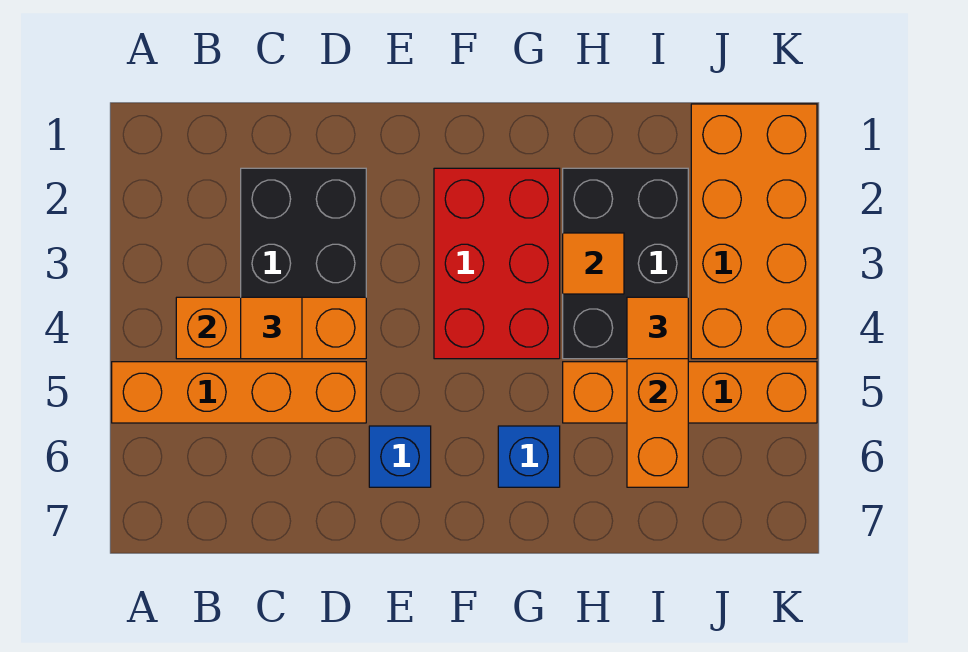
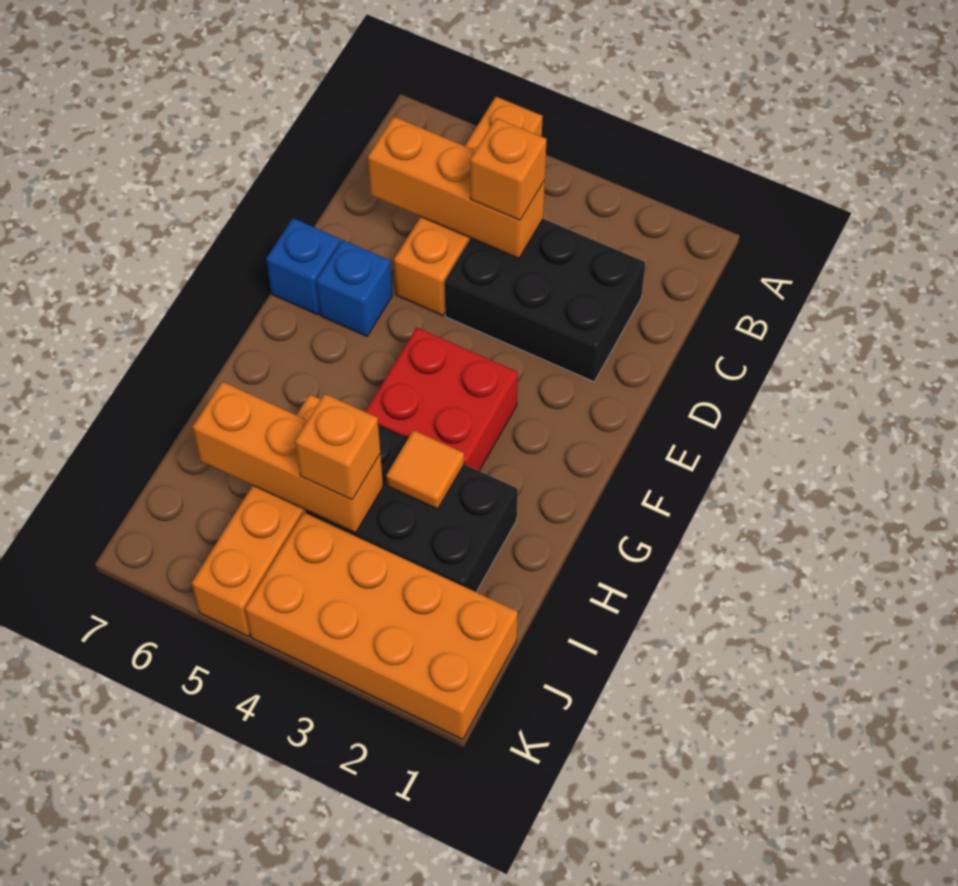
orange 1x3 brick [176,297,366,359] -> orange 1x3 brick turned to [368,117,545,258]
orange 1x1 tile [241,297,302,359] -> orange 1x1 brick [470,118,547,220]
red 2x3 brick [434,168,560,359] -> red 2x2 brick [365,327,518,471]
blue 1x1 brick [498,426,560,487] -> blue 1x1 brick moved to [266,218,340,315]
orange 1x1 tile [627,297,688,359] -> orange 1x1 brick [295,394,380,500]

